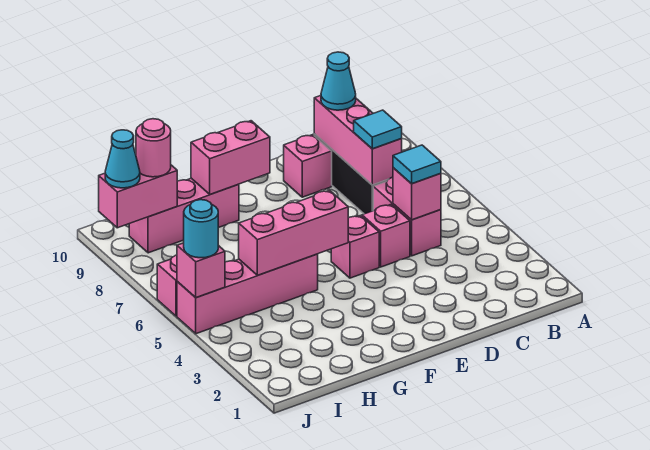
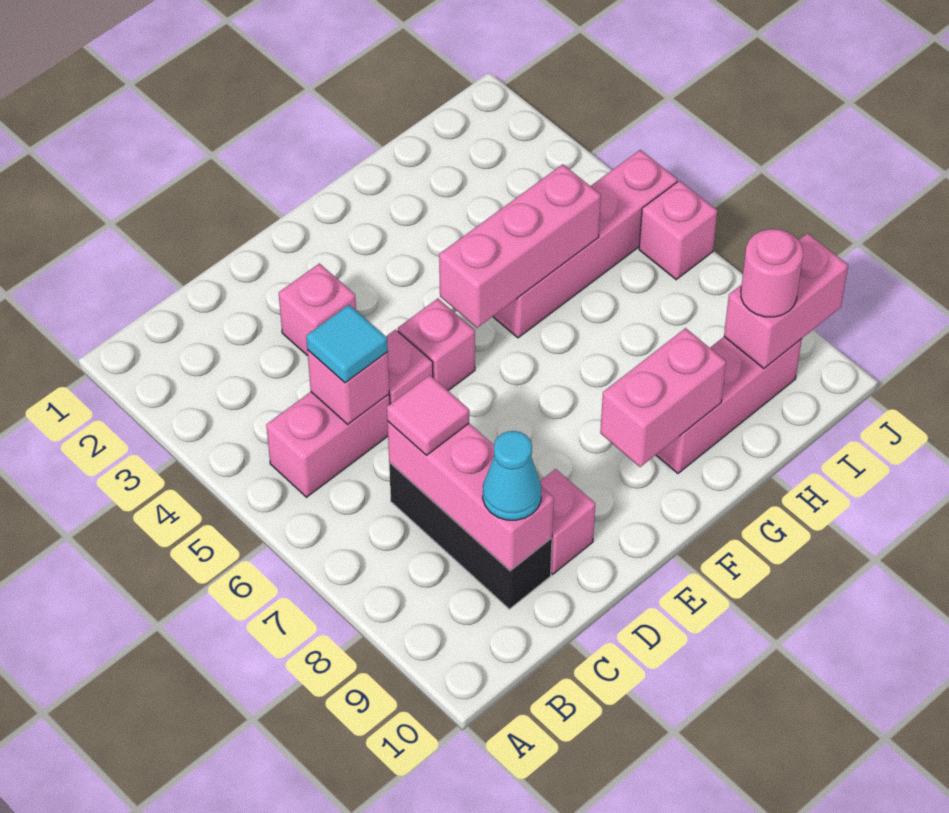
pink 1x2 brick [373,177,441,256] -> pink 1x2 brick turned to [266,392,390,497]
cyan 1x1 tile [354,110,402,149] -> pink 1x1 tile [387,375,469,455]
pink 1x1 brick [177,243,225,297] -> pink 1x1 brick moved to [279,263,356,356]
cyan 1x1 round brick [184,200,218,258] -> none
cyan 1x1 cone [105,130,140,188] -> none

